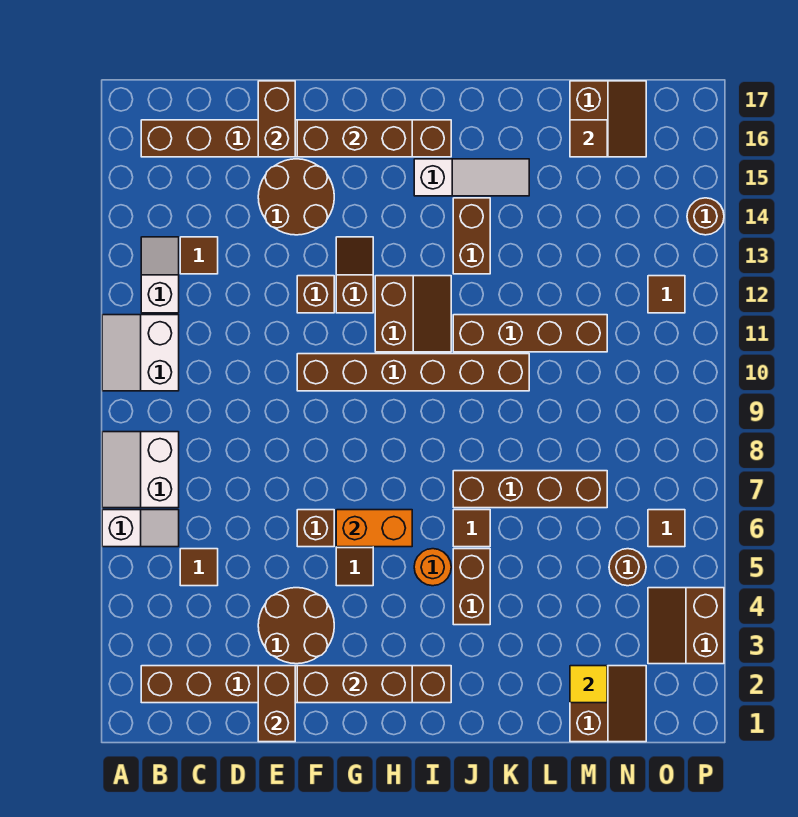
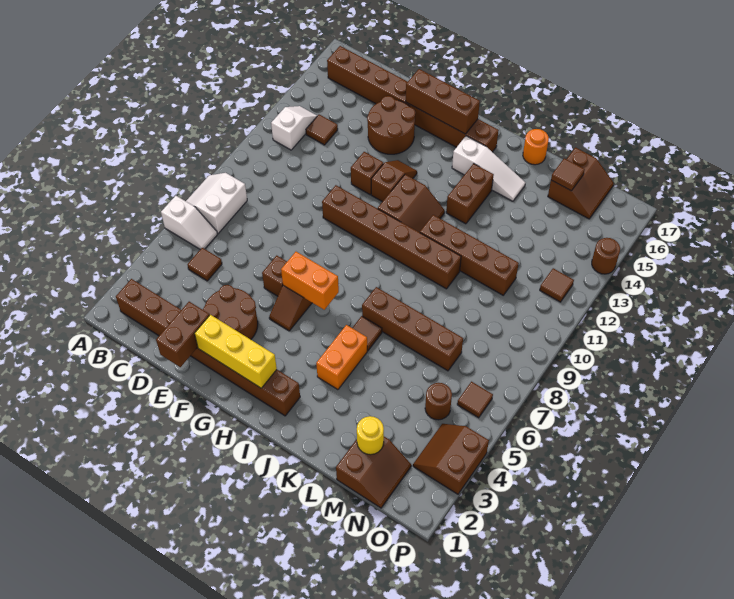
white 2x2 slope [102,315,179,391] -> none
brown 1x2 brick [258,81,295,157] -> none
brown 1x3 brick [297,666,412,703] -> yellow 1x3 brick [195,315,277,388]
orange 1x1 round brick [414,549,451,586] -> orange 1x1 round brick moved to [523,129,549,165]
brown 1x2 brick [453,549,490,625] -> orange 1x2 brick [316,325,367,390]
yellow 1x1 tile [570,666,607,703] -> yellow 1x1 round brick [357,416,384,455]

